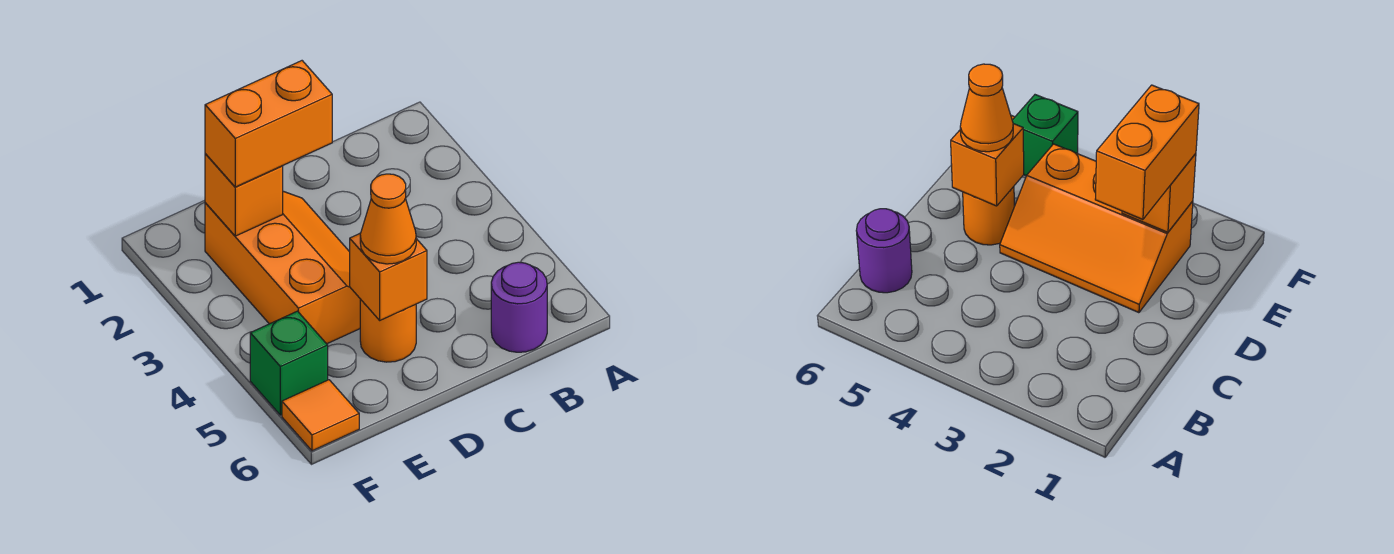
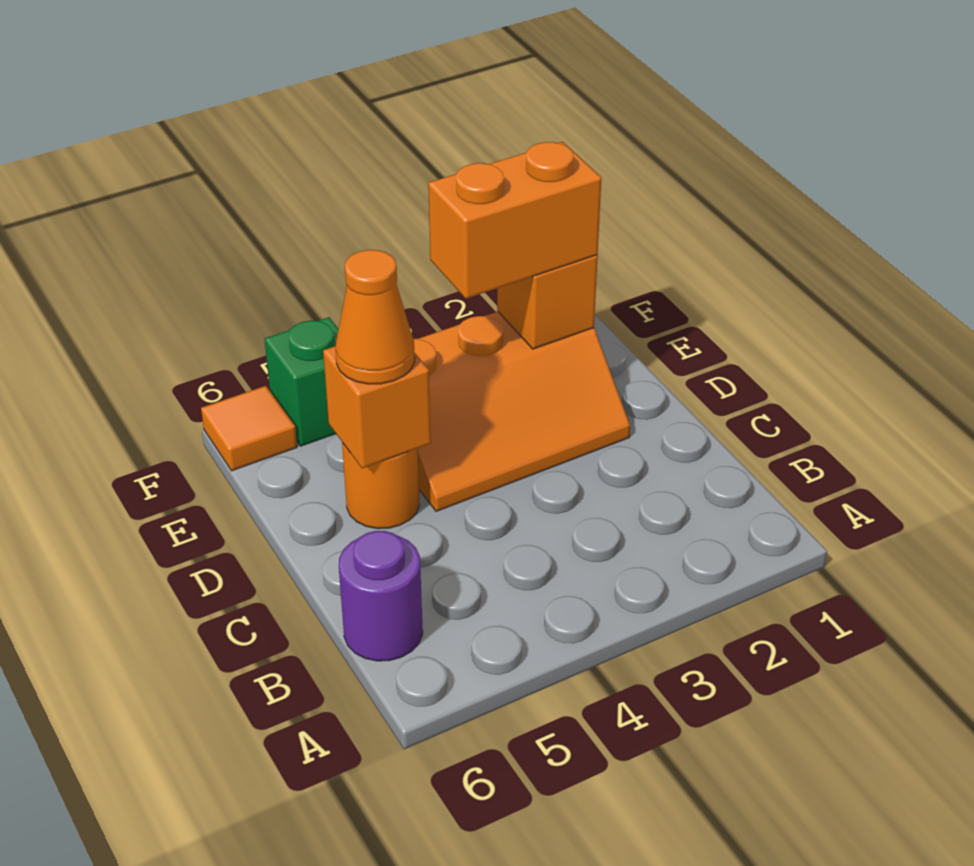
orange 1x2 brick [205,61,332,187] -> orange 1x2 brick turned to [428,142,602,299]

